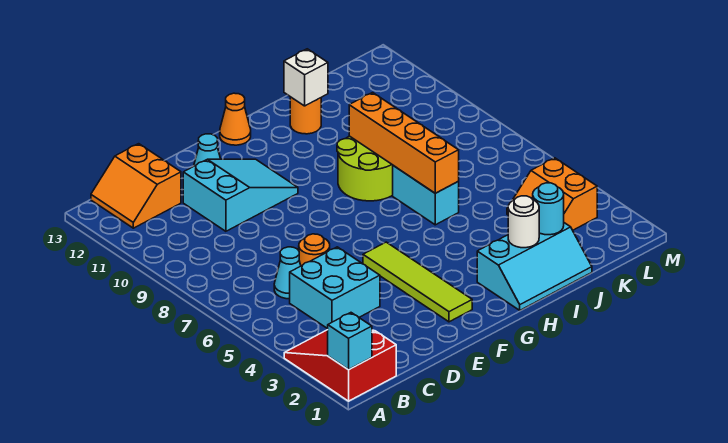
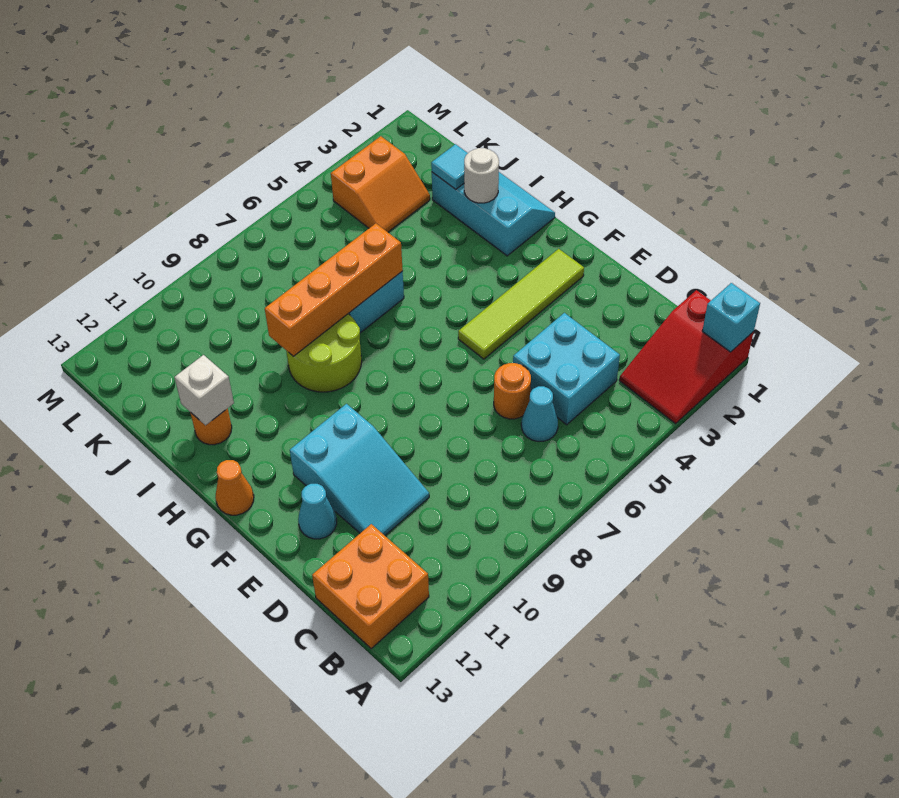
orange 2x2 slope [91,144,181,228] -> orange 2x2 brick [312,524,429,649]
cyan 2x3 slope [183,159,298,231] -> cyan 2x3 slope turned to [290,404,429,535]
cyan 1x1 round brick [533,183,564,235] -> cyan 1x1 tile [431,144,468,189]

